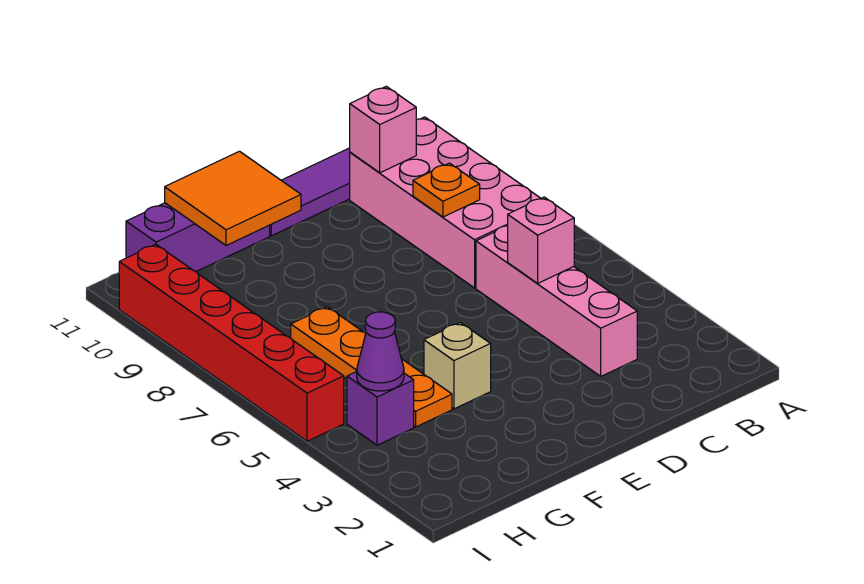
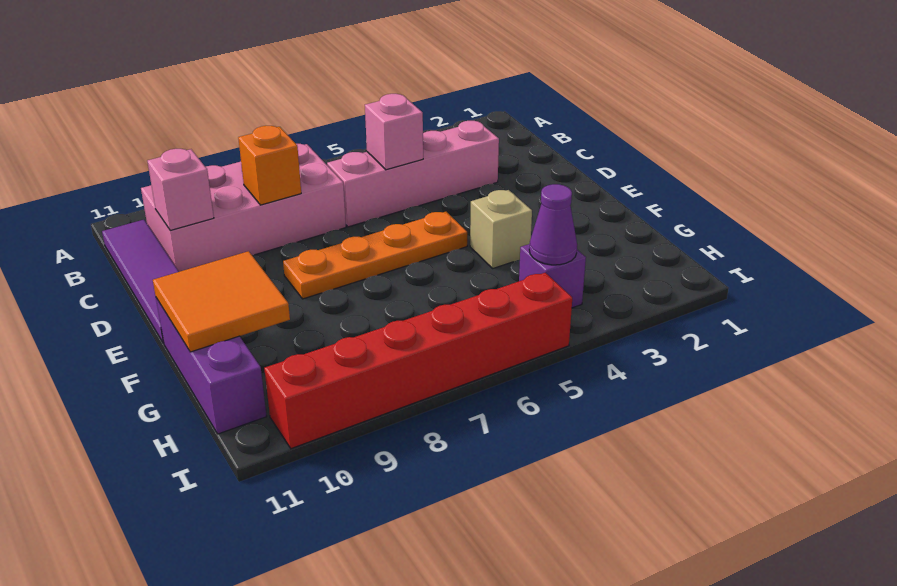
orange 1x1 plate [413,163,480,217] -> orange 1x1 brick [238,126,301,205]
orange 1x4 plate [291,307,452,427] -> orange 1x4 plate moved to [283,212,467,299]

